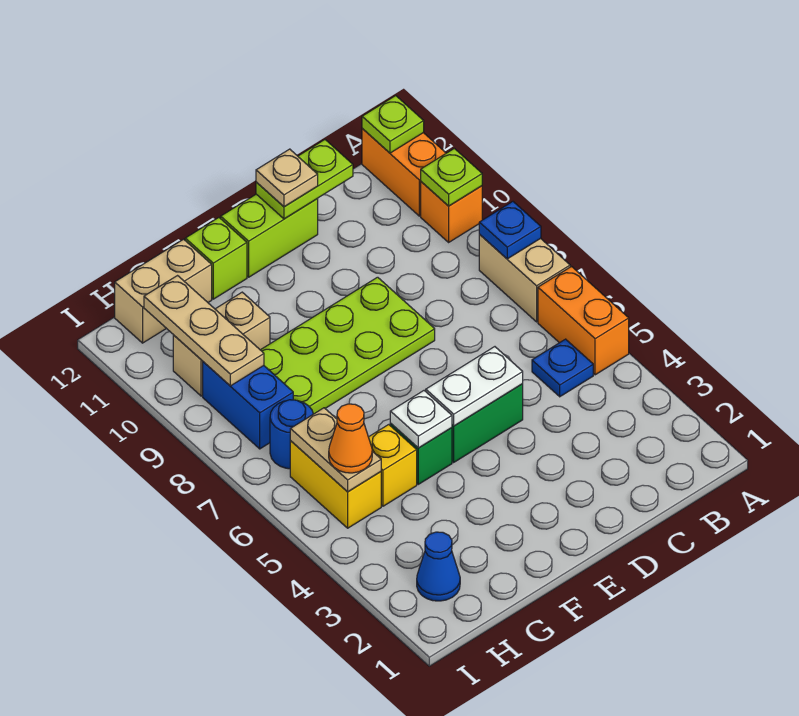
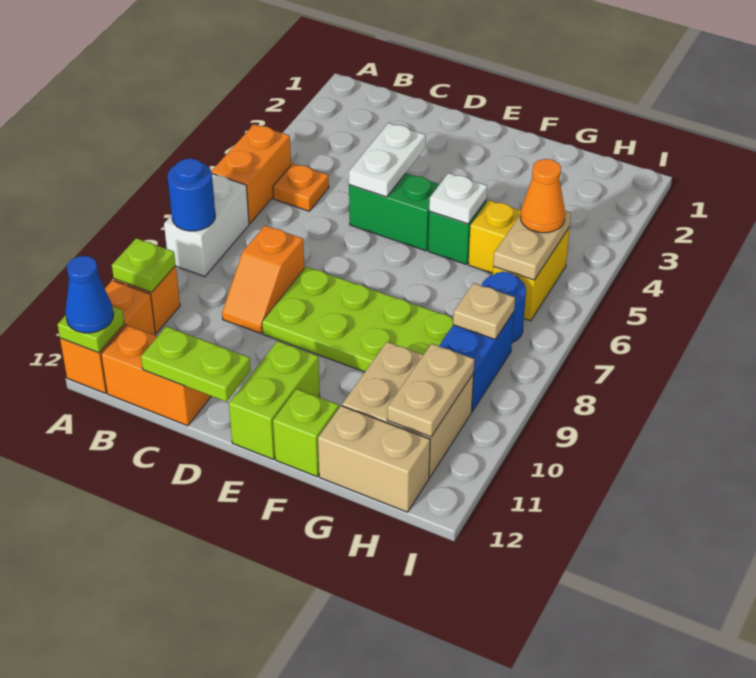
tan 1x2 brick [479,235,570,322] -> white 1x2 brick [164,174,249,277]
blue 1x1 plate [479,202,541,259] -> blue 1x1 round brick [168,158,215,231]
blue 1x1 plate [532,339,593,397] -> orange 1x1 plate [273,163,329,211]
none -> orange 1x2 brick [101,325,211,426]
none -> orange 1x2 slope [222,226,304,334]
white 1x2 plate [426,347,523,426] -> white 1x2 plate turned to [349,123,426,197]
lime 1x2 brick [221,194,318,277] -> lime 1x2 brick turned to [229,341,320,459]
tan 1x1 plate [256,149,318,207] -> tan 1x1 plate moved to [453,283,515,339]
tan 1x2 brick [173,292,270,396] -> tan 2x2 brick [342,342,474,477]
blue 1x1 cone [417,532,460,601] -> blue 1x1 cone moved to [65,256,113,333]
tan 1x3 plate [144,276,264,386] -> tan 1x2 plate [387,344,474,437]

